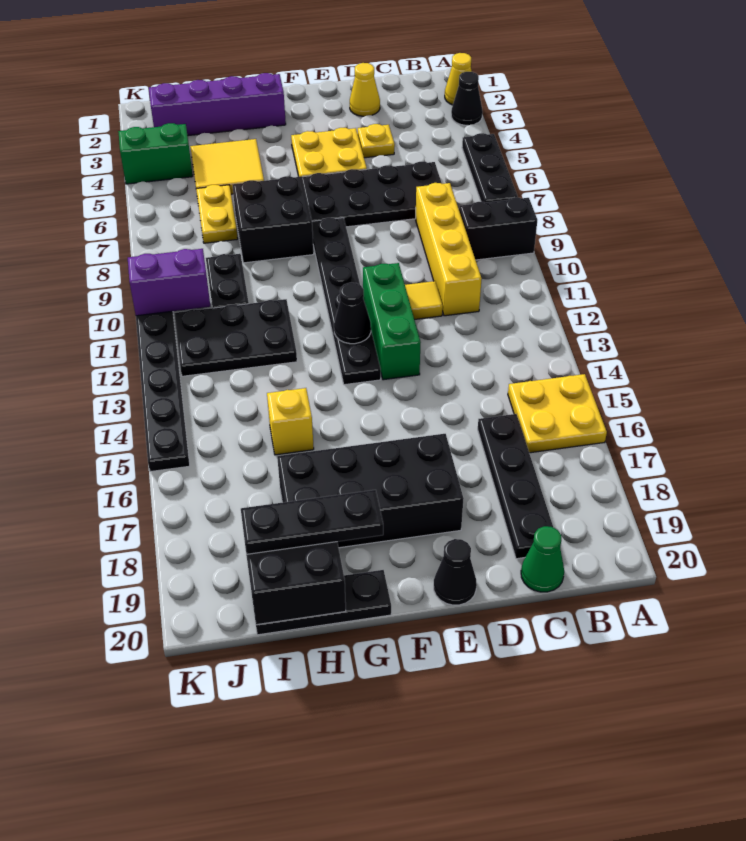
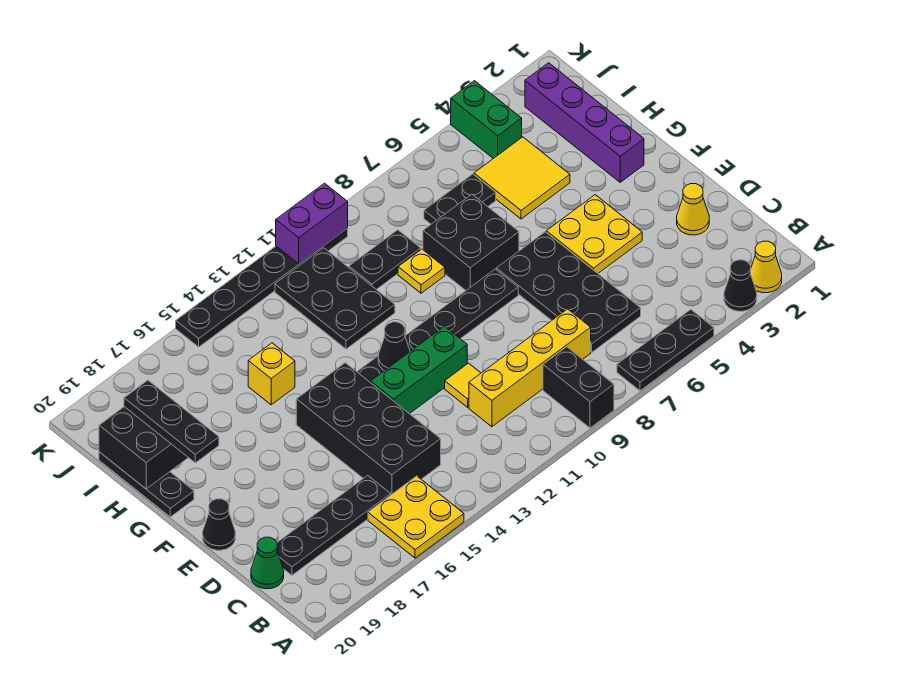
yellow 1x1 plate [358,124,395,158] -> yellow 1x1 plate moved to [398,249,445,293]
black 2x4 brick [277,434,464,548] -> black 2x4 brick moved to [296,363,441,495]
yellow 1x2 plate [196,185,238,243] -> black 1x2 plate [424,174,496,224]
purple 1x2 brick [128,249,210,316] -> purple 1x2 brick turned to [276,183,348,264]

